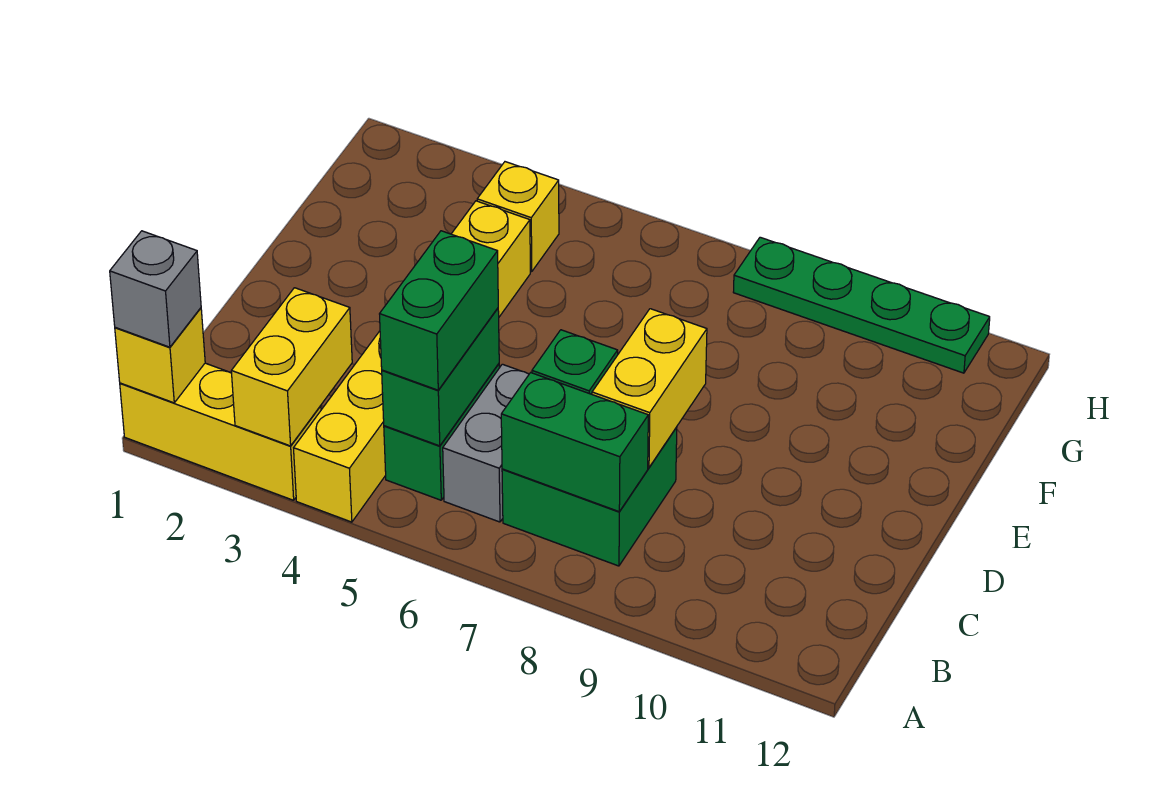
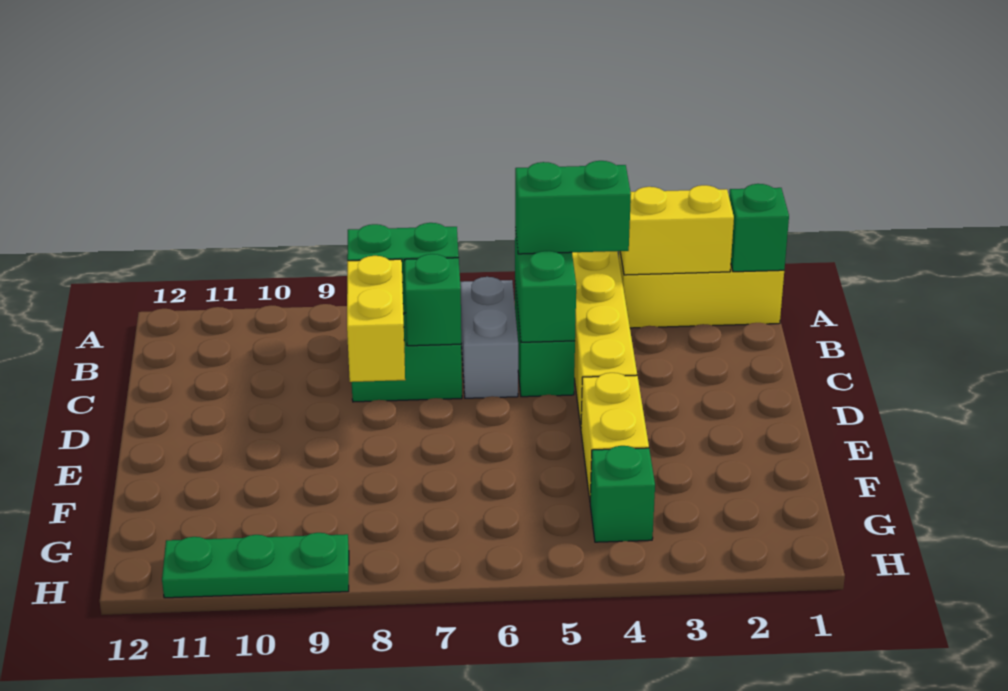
yellow 1x1 brick [115,308,205,403] -> green 1x1 brick [729,184,789,272]
grey 1x1 brick [110,231,201,347] -> none
yellow 1x2 brick [231,288,352,446] -> yellow 1x2 brick turned to [620,185,734,275]
green 1x2 brick [380,231,498,390] -> green 1x2 brick turned to [515,161,631,254]
yellow 1x1 brick [477,162,559,272] -> green 1x1 brick [590,446,655,542]
green 1x4 plate [733,237,990,373] -> green 1x3 plate [162,533,349,598]

